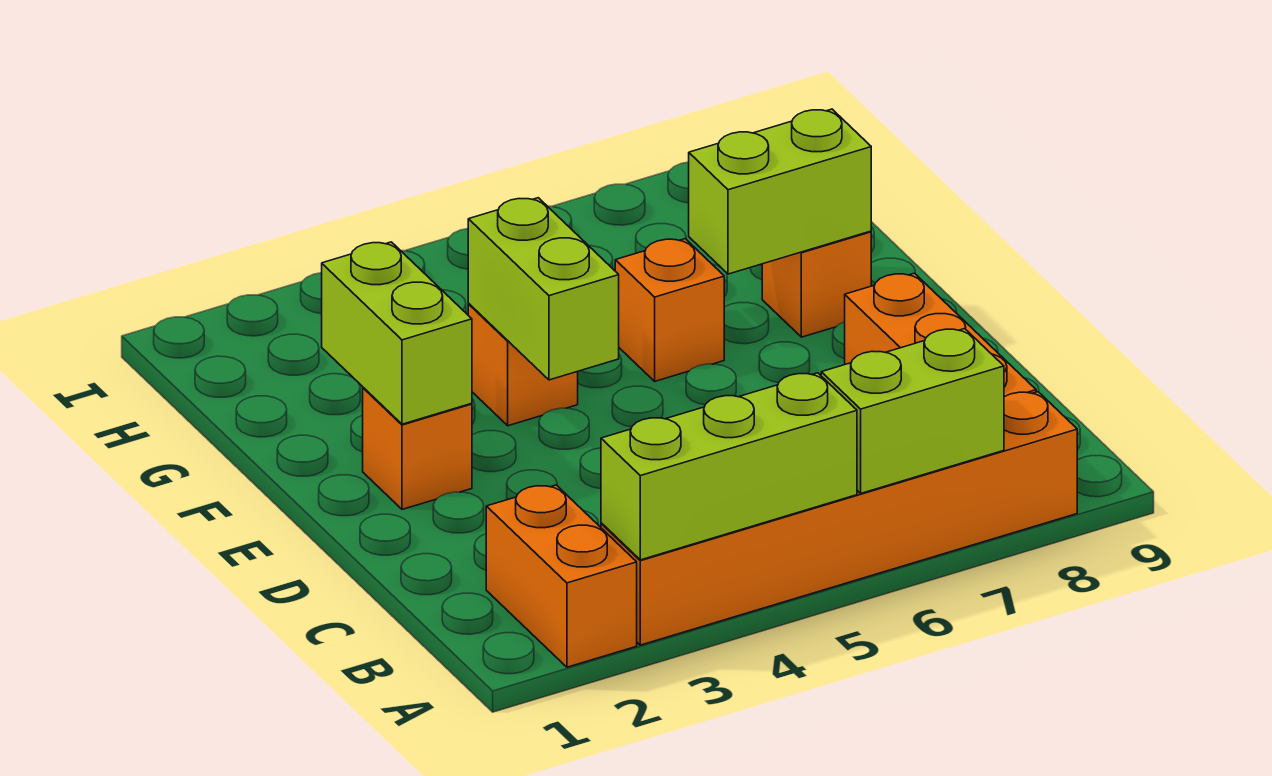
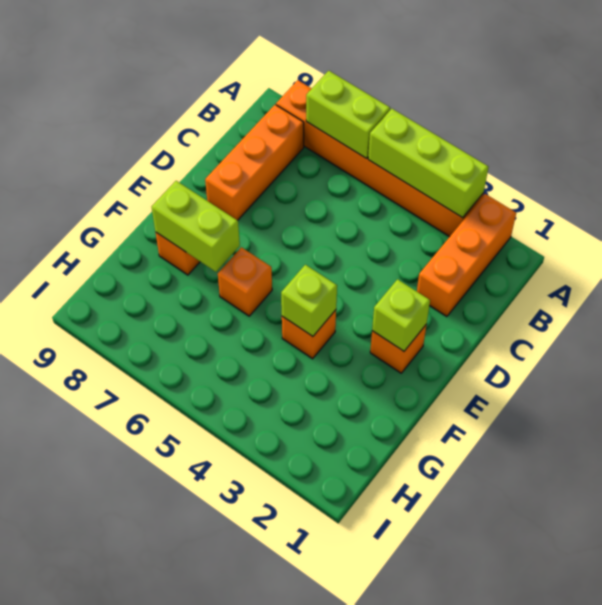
orange 1x2 brick [486,485,637,667] -> orange 1x3 brick [417,194,516,317]
lime 1x2 brick [322,242,472,424] -> lime 1x1 brick [372,279,430,351]
lime 1x2 brick [468,198,619,380] -> lime 1x1 brick [281,265,337,336]

